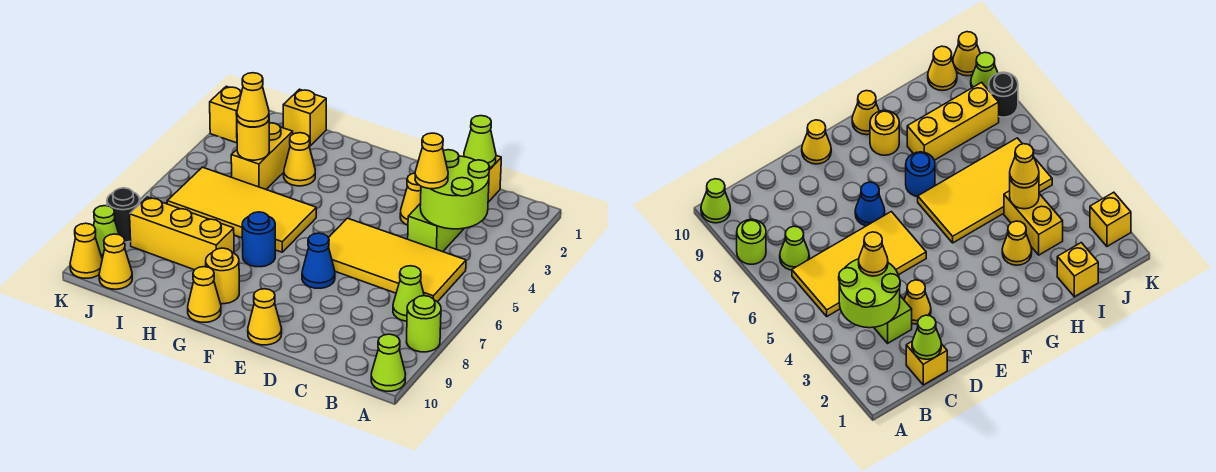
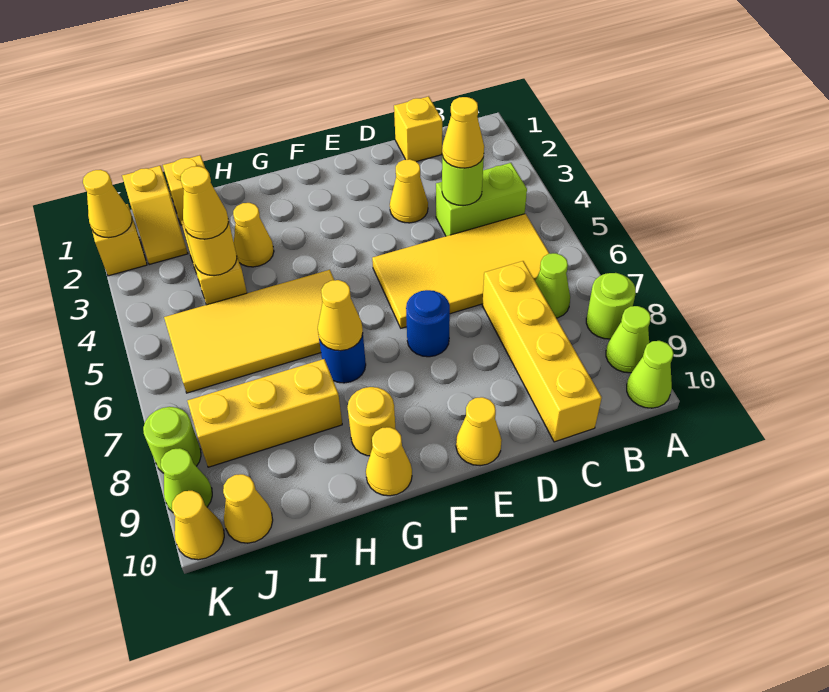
lime 2x2 round brick [420,150,489,229] -> lime 1x1 round brick [442,156,484,206]
lime 1x1 cone [464,116,496,168] -> lime 1x1 cone moved to [606,306,651,373]
lime 1x2 brick [408,203,464,252] -> lime 1x2 brick turned to [436,163,527,236]
none -> yellow 1x4 brick [482,261,602,442]
blue 1x1 cone [302,233,335,288] -> blue 1x1 round brick [406,290,450,357]
none -> yellow 1x1 cone [318,280,363,351]
none -> yellow 1x2 slope [122,166,188,265]
none -> yellow 1x1 cone [83,170,132,238]
black 1x1 round brick [107,188,140,242] -> lime 1x1 round brick [143,407,201,473]

